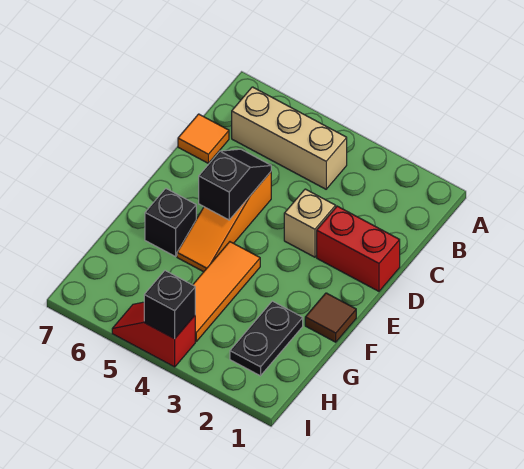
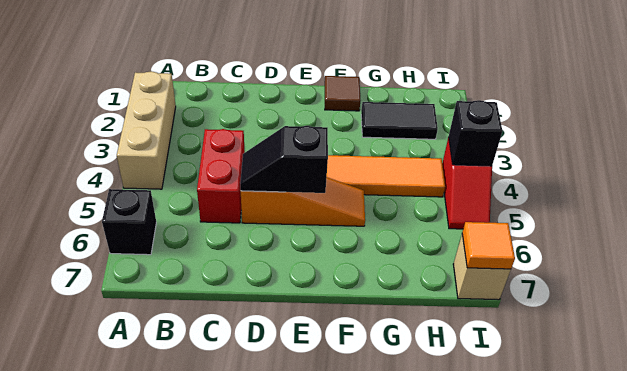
tan 1x3 brick [232,87,347,189] -> tan 1x3 brick moved to [117,71,176,189]
orange 1x1 tile [178,114,229,163] -> orange 1x1 tile moved to [462,222,515,269]
red 1x2 brick [317,206,400,291] -> red 1x2 brick moved to [197,129,245,223]
tan 1x1 brick [284,189,336,257] -> tan 1x1 brick moved to [453,235,511,300]
black 1x1 brick [145,189,196,257] -> black 1x1 brick moved to [102,189,156,255]
black 1x2 plate [230,301,303,376] -> black 1x2 tile [361,102,438,139]

